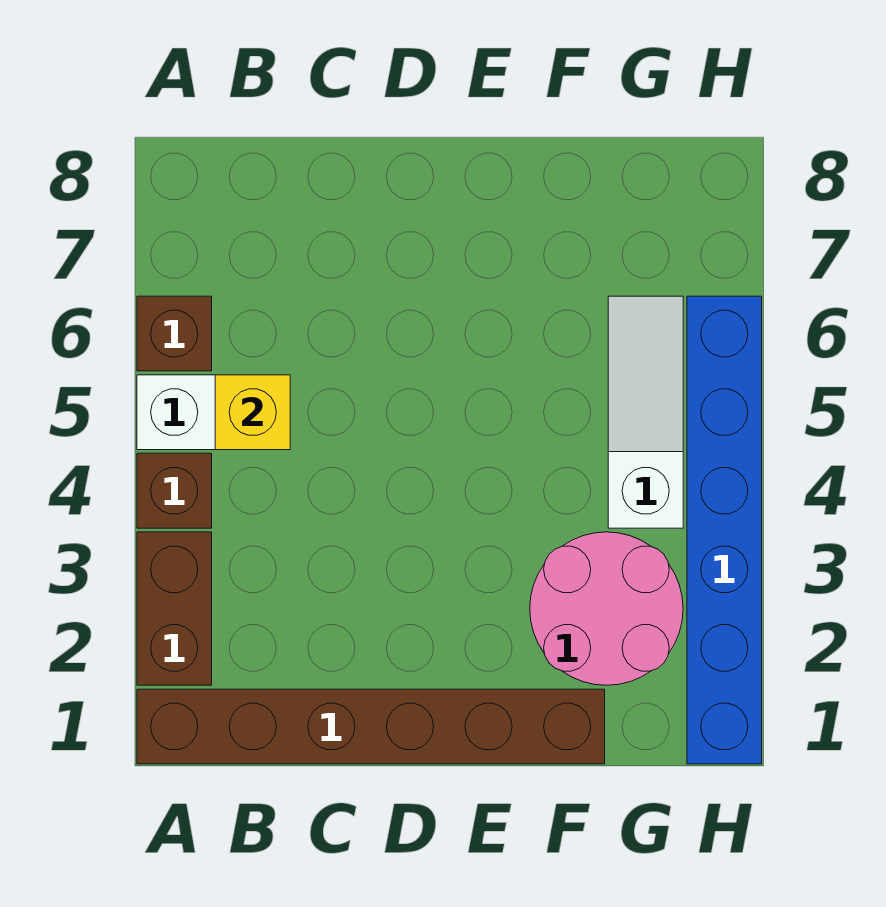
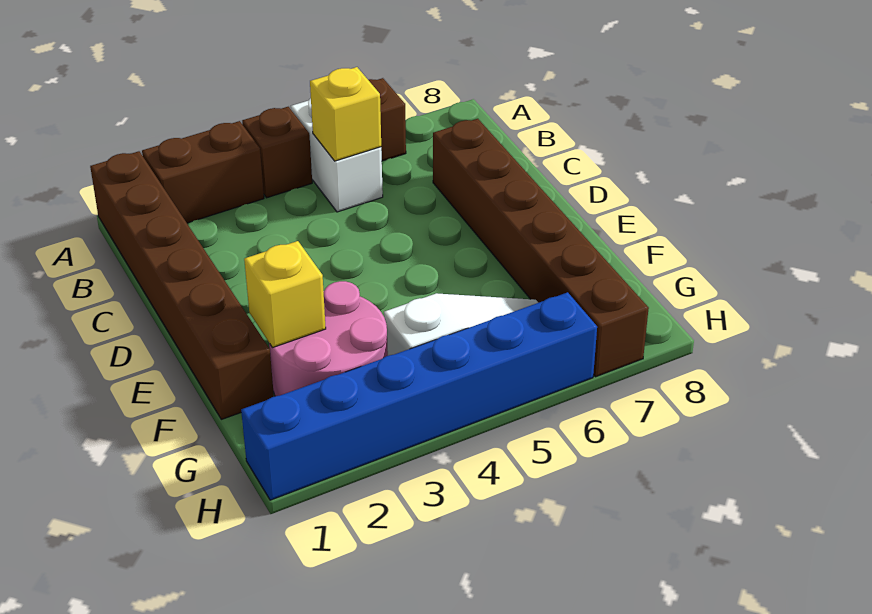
none -> brown 1x6 brick [433,119,649,377]
none -> yellow 1x1 brick [244,241,326,348]

